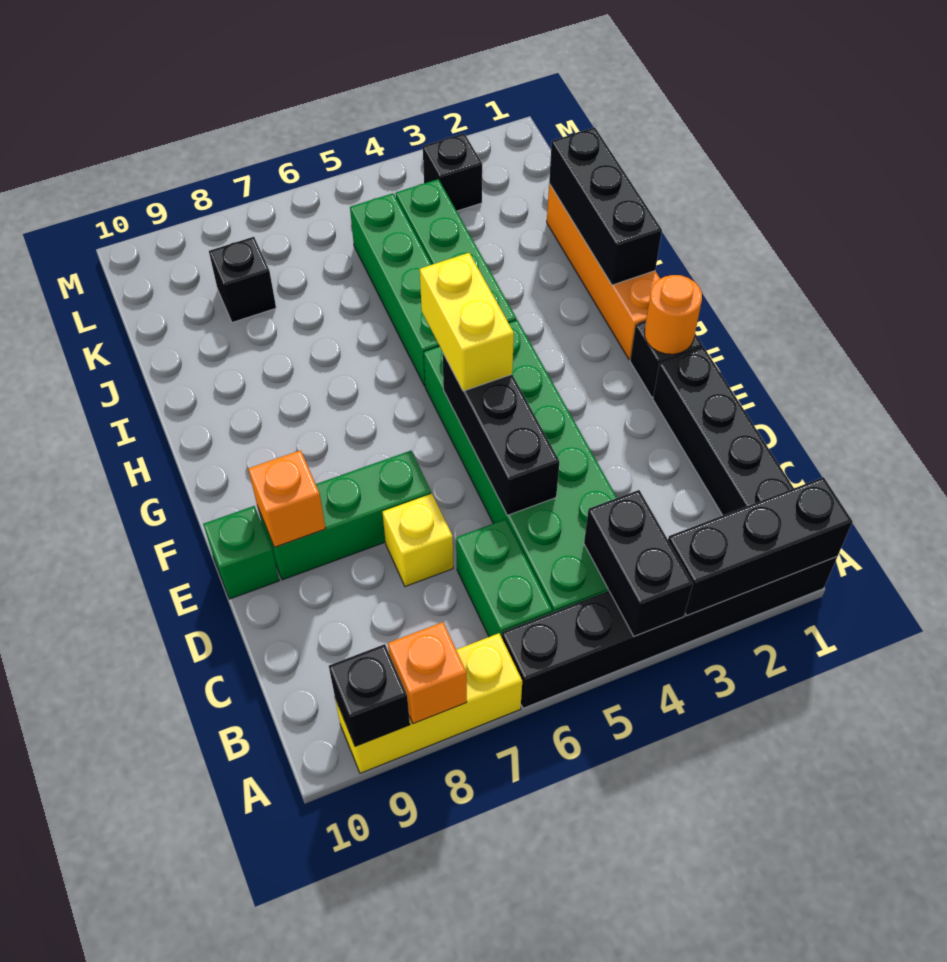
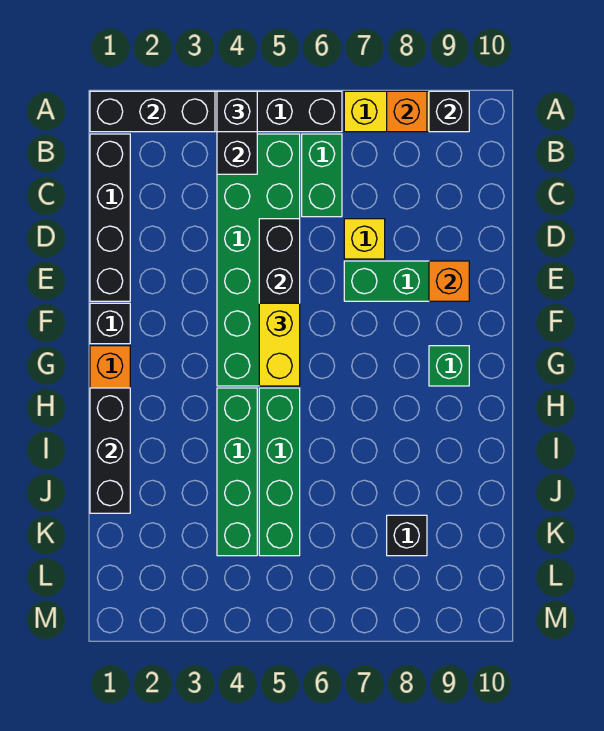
green 1x1 brick [203,506,279,599] -> green 1x1 brick moved to [429,346,469,386]
orange 1x1 round brick [645,275,702,354] -> none
black 1x1 brick [423,133,482,211] -> black 1x1 brick moved to [217,91,257,132]

